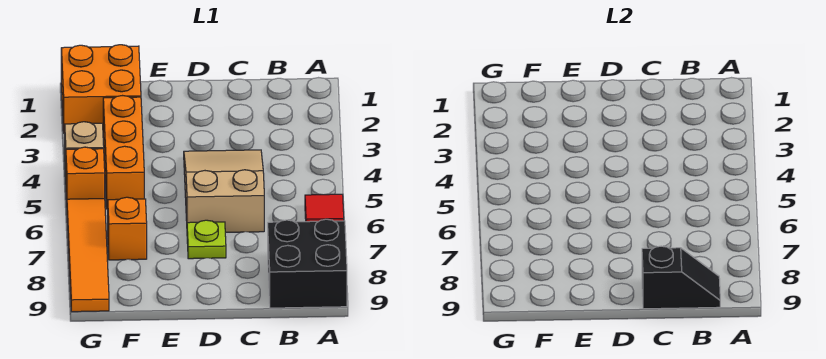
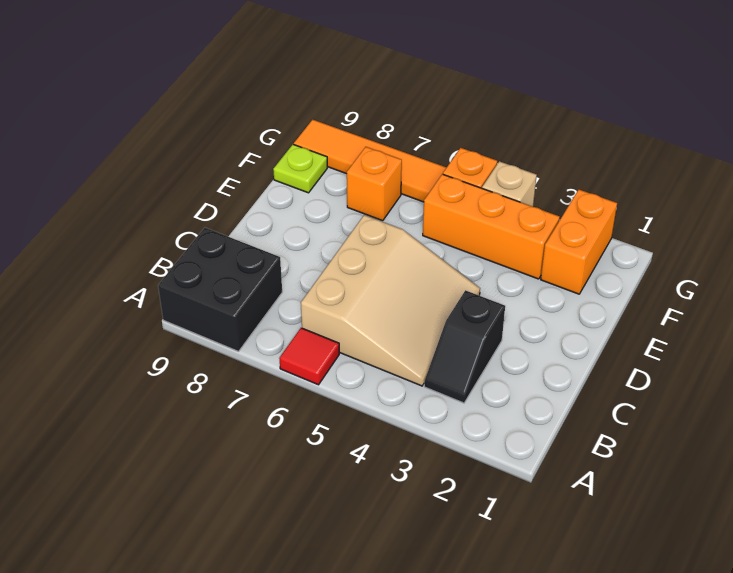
black 1x2 slope [642,246,720,309] -> black 1x2 slope moved to [424,290,505,403]
tan 2x3 slope [184,150,264,232] -> tan 3x3 slope [301,215,480,386]
lime 1x1 plate [187,220,226,259] -> lime 1x1 plate moved to [273,144,327,193]
orange 2x2 brick [61,45,141,133] -> orange 1x2 brick [541,190,617,294]

